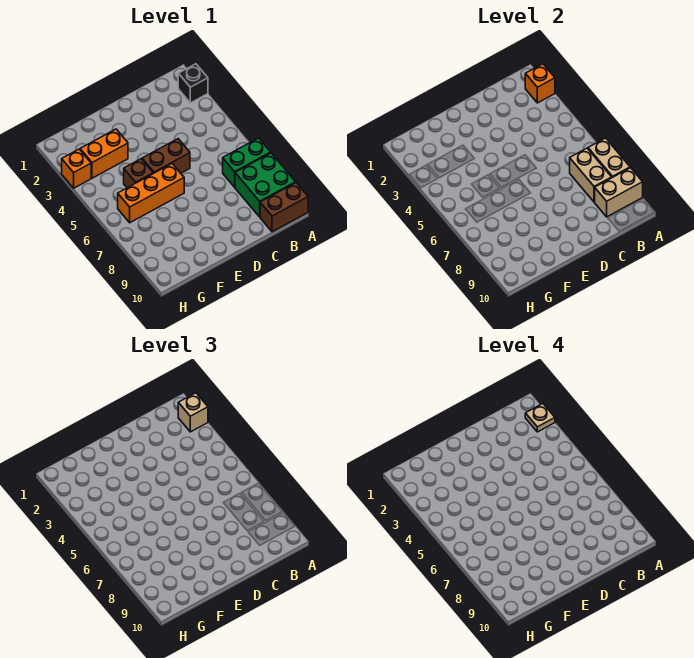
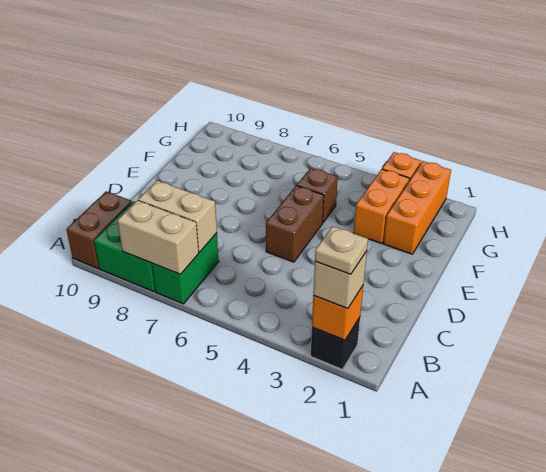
tan 1x2 brick [595,168,643,217] -> none
orange 1x3 brick [118,164,184,223] -> orange 1x3 brick moved to [383,161,451,254]

